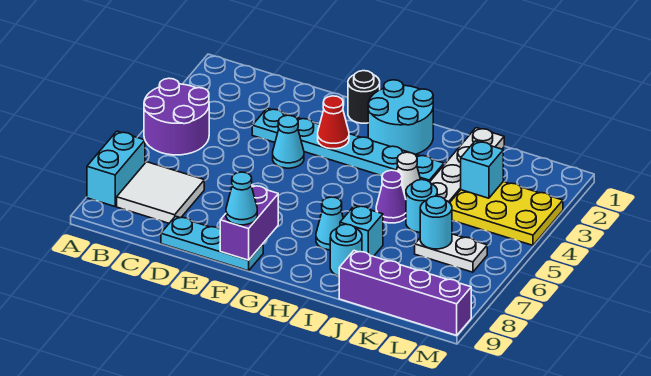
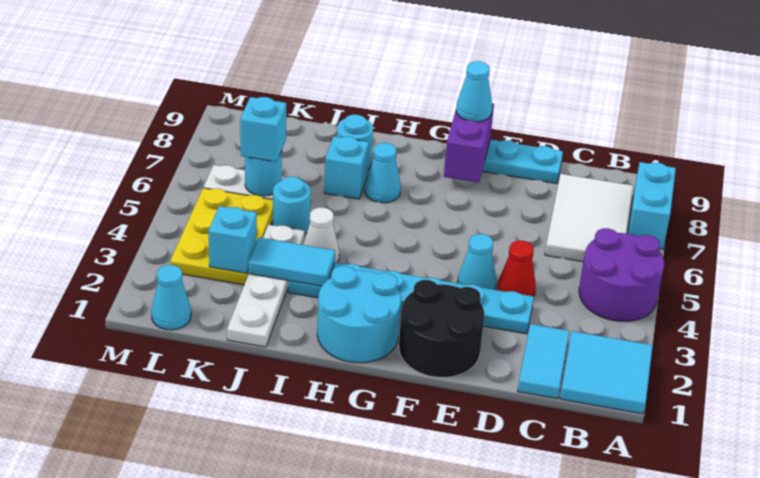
none -> cyan 2x2 tile [560,331,653,414]
white 2x2 tile [117,162,204,223] -> white 2x3 tile [545,174,633,262]
none -> cyan 1x2 tile [518,324,569,399]
black 1x1 round brick [348,71,380,123] -> black 2x2 round brick [399,280,484,378]
red 1x1 cone [318,96,349,149] -> red 1x1 cone moved to [497,241,536,296]
none -> cyan 1x2 tile [249,238,335,286]
purple 1x1 cone [376,170,406,223] -> none
purple 1x4 brick [339,251,471,335] -> none
yellow 2x3 plate [450,182,563,245] -> yellow 2x3 plate turned to [170,188,273,285]
none -> cyan 1x1 brick [240,97,286,162]
none -> cyan 1x1 cone [151,265,191,330]

